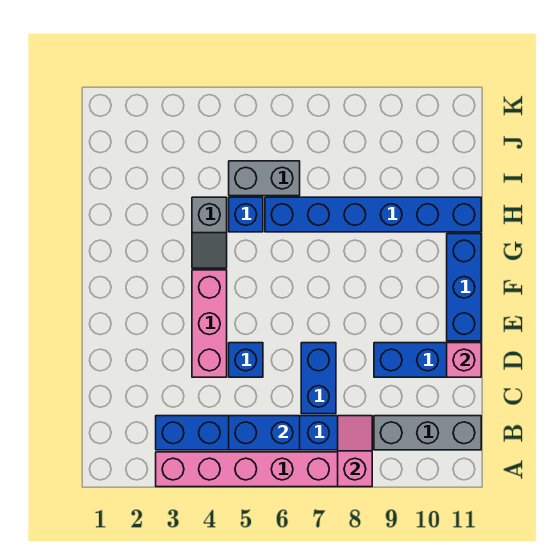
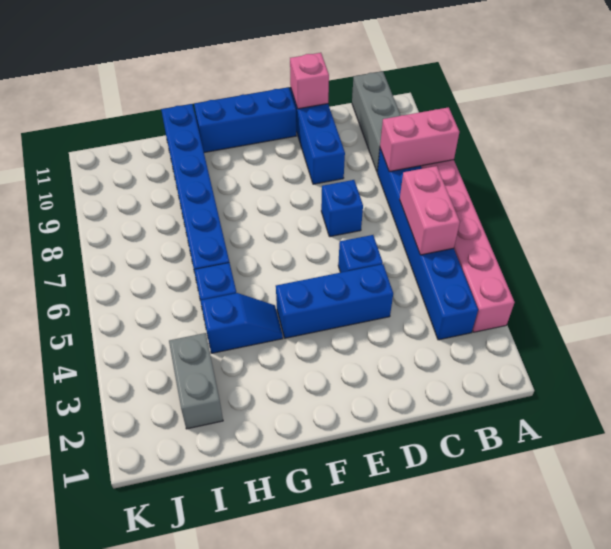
pink 1x2 slope [338,416,372,487] -> pink 1x2 brick [380,107,459,172]
blue 1x2 brick [229,416,300,450] -> pink 1x2 brick [400,166,460,255]
blue 1x2 brick [301,343,336,414] -> blue 1x1 brick [321,180,363,237]
pink 1x3 brick [192,270,227,377] -> blue 1x3 brick [276,264,393,338]
grey 1x2 slope [192,197,227,268] -> blue 1x2 slope [201,293,283,353]
grey 1x2 brick [229,161,300,196] -> grey 1x2 brick moved to [169,333,223,429]

